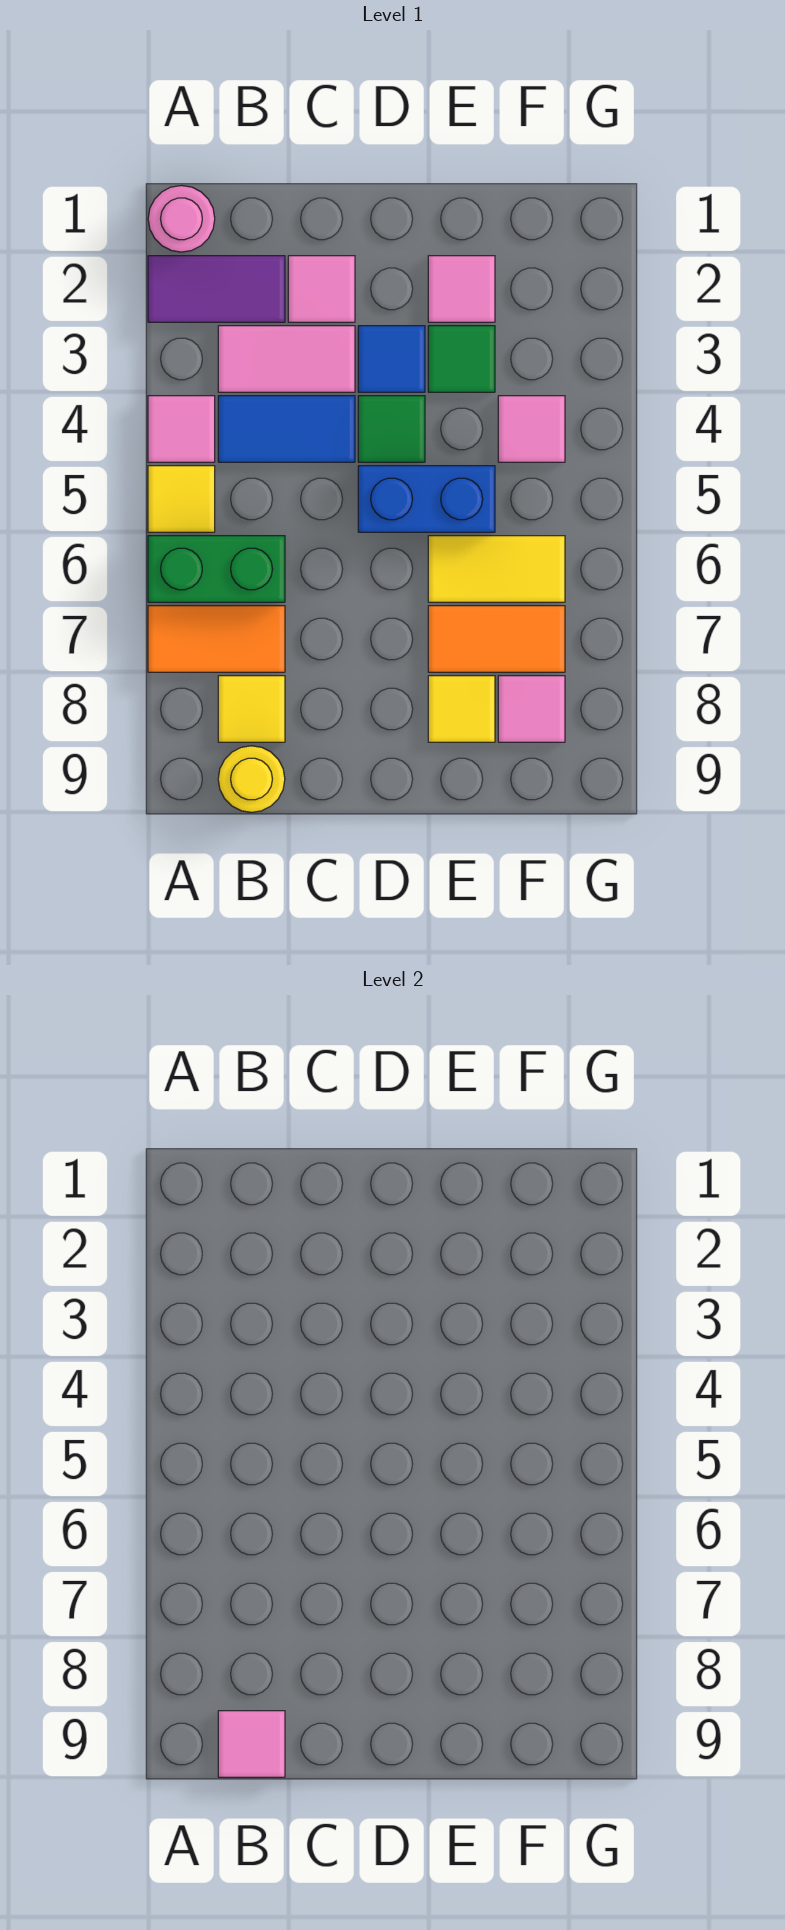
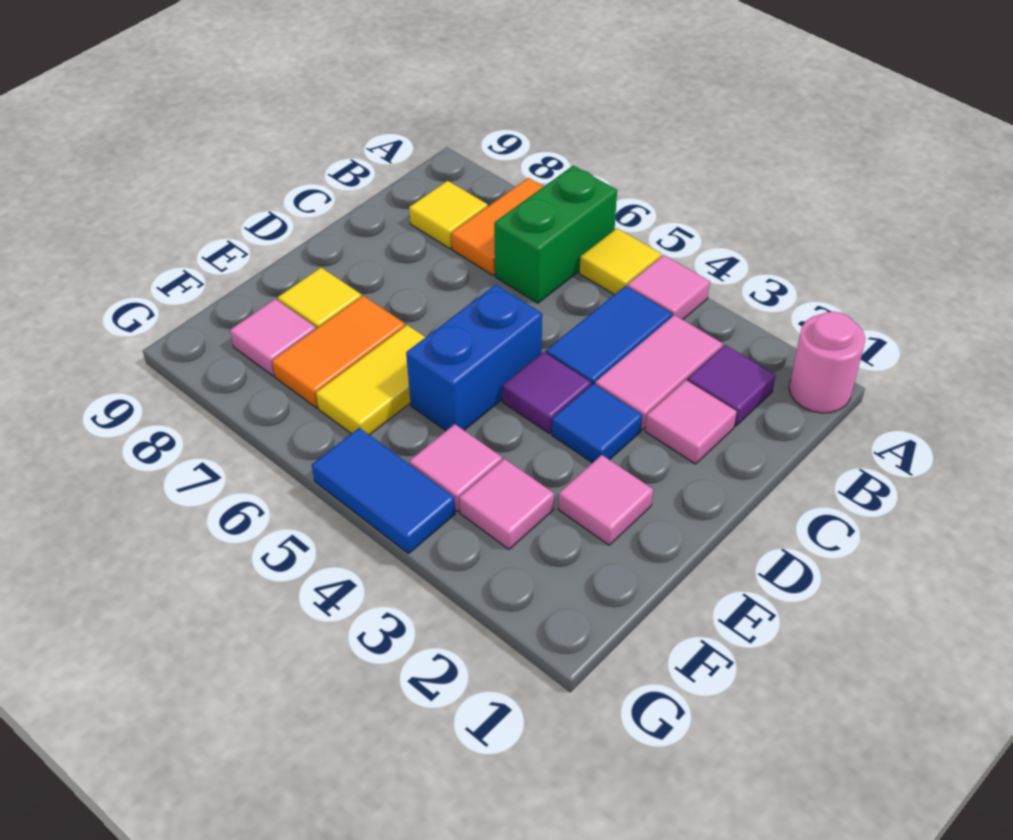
purple 1x2 tile [148,256,285,322] -> purple 1x1 tile [688,345,776,426]
yellow 1x1 round brick [218,746,285,812] -> none
pink 1x1 tile [218,1711,285,1777] -> pink 1x1 tile moved to [459,459,554,549]
green 1x1 tile [358,396,425,462] -> purple 1x1 tile [503,352,591,433]
green 1x1 tile [428,326,495,392] -> none
none -> blue 1x2 tile [312,428,455,554]

